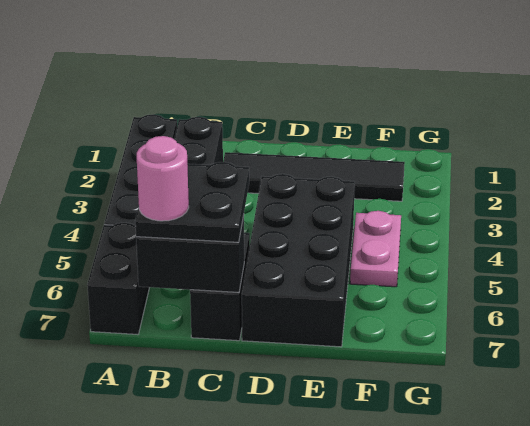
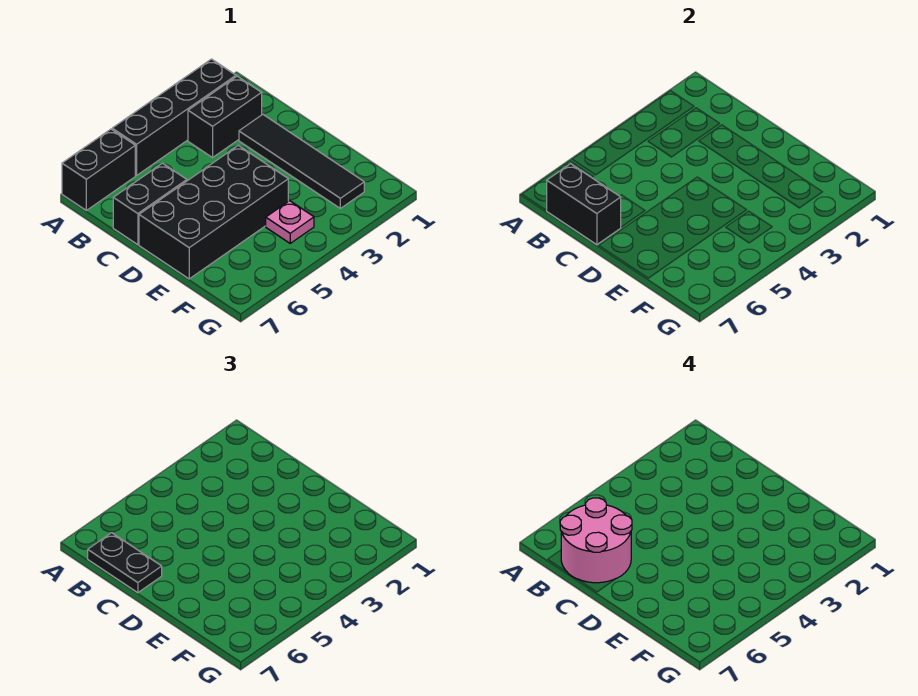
black 2x2 plate [135,162,249,242] -> black 1x2 plate [88,533,162,593]
pink 1x1 round brick [137,136,189,221] -> pink 2x2 round brick [560,498,632,583]
pink 1x2 plate [350,211,401,287] -> pink 1x1 plate [266,201,314,243]

